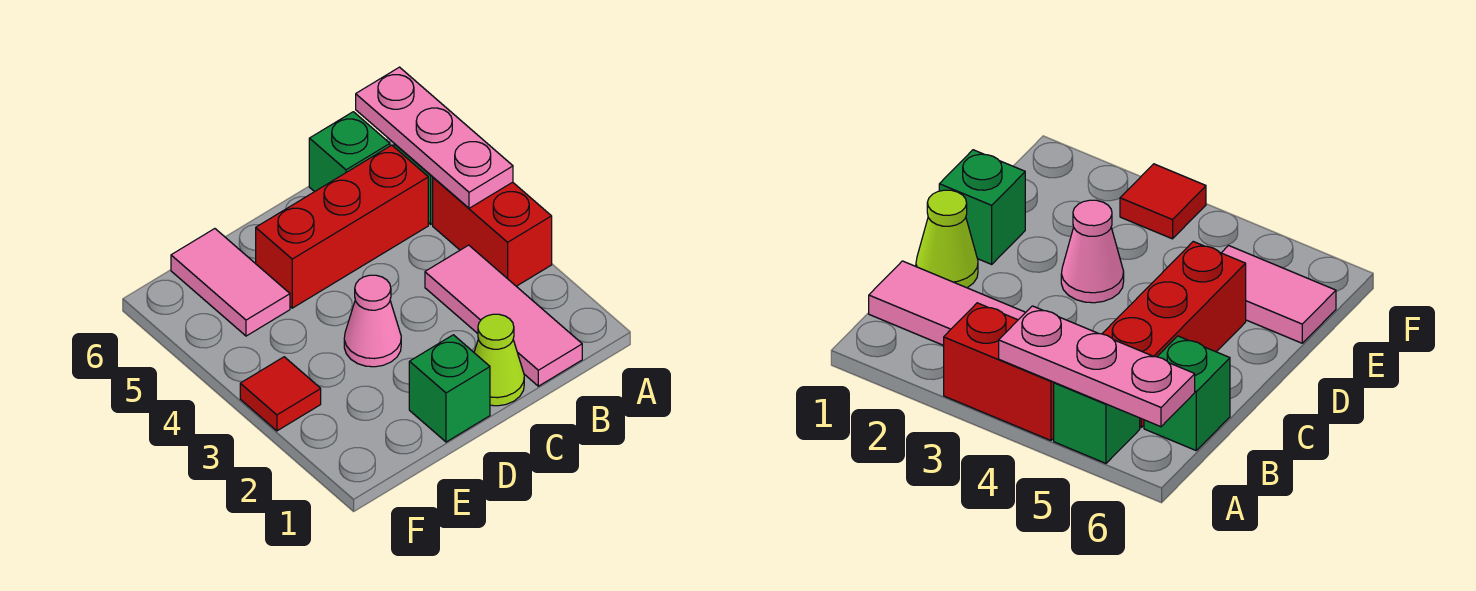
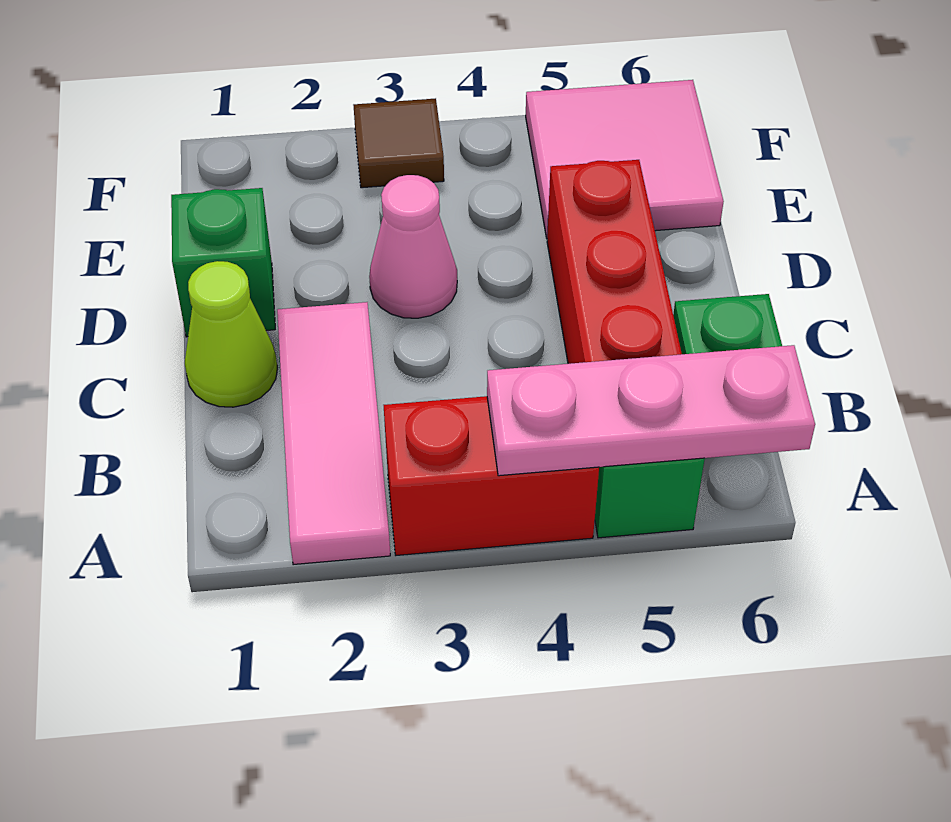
pink 1x3 tile [425,245,582,386] -> pink 1x3 tile turned to [277,302,390,565]
pink 1x2 tile [171,229,290,336] -> pink 2x2 tile [526,80,724,238]
red 1x1 tile [240,357,321,431] -> brown 1x1 tile [353,98,444,188]

